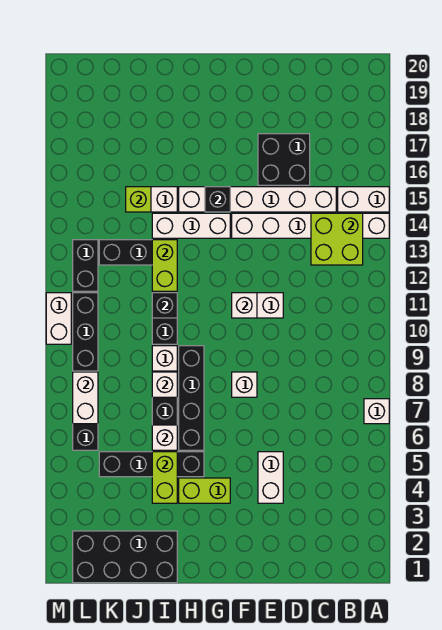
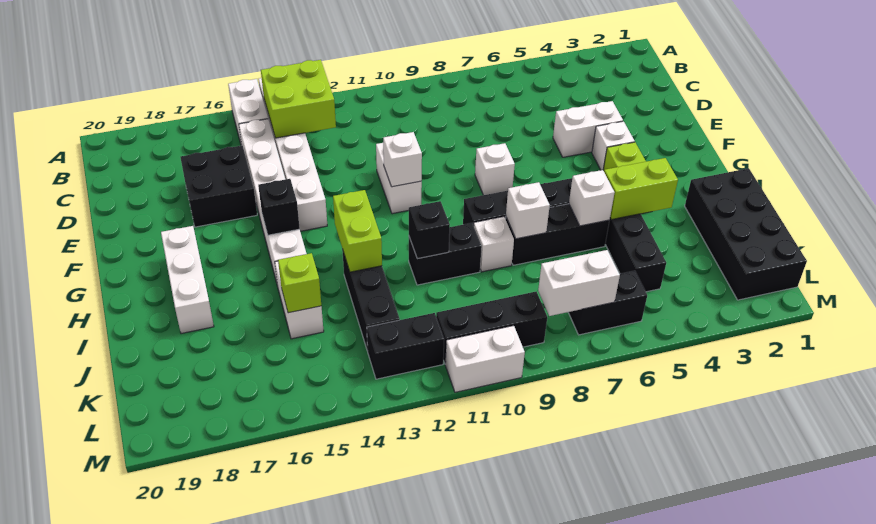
white 1x1 brick [364,399,389,424] -> white 1x1 brick moved to [592,121,635,170]
white 1x3 brick [152,213,230,238] -> white 1x3 brick moved to [161,226,214,334]
lime 1x2 brick [152,240,177,291] -> lime 1x2 brick turned to [333,190,382,272]

